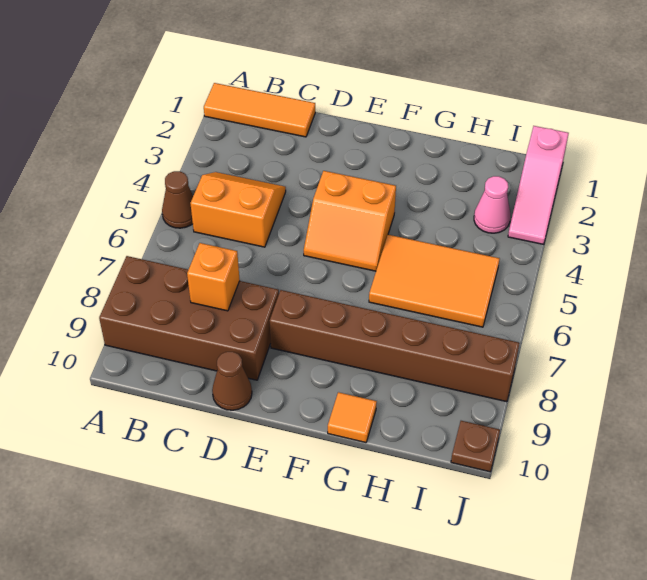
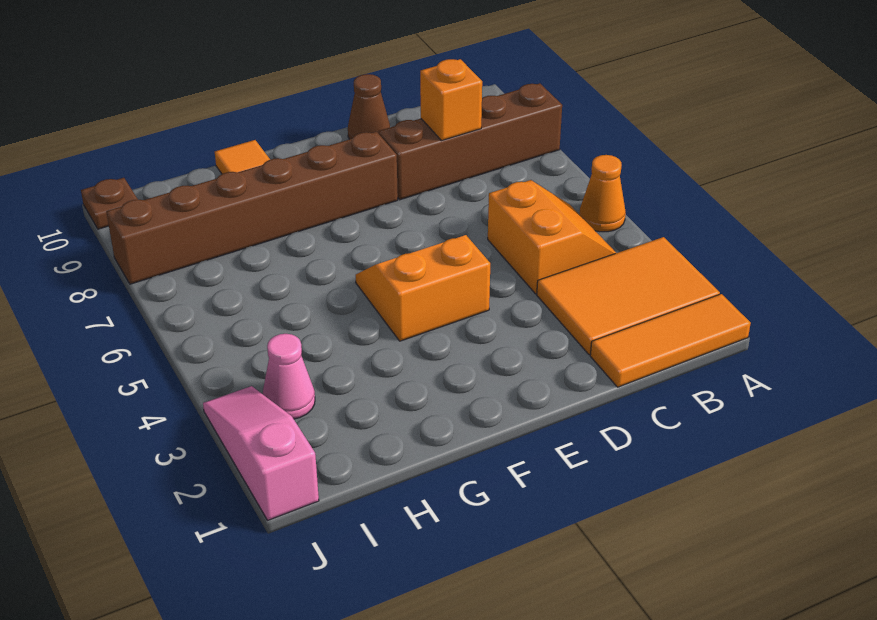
brown 1x1 cone [162,171,193,228] -> orange 1x1 cone [580,155,626,232]
brown 2x4 brick [99,256,279,380] -> brown 1x4 brick [379,83,562,200]
orange 2x2 slope [190,172,286,247] -> orange 2x2 slope turned to [488,180,616,294]
orange 2x3 tile [369,235,500,327] -> orange 2x3 tile moved to [537,237,720,355]

